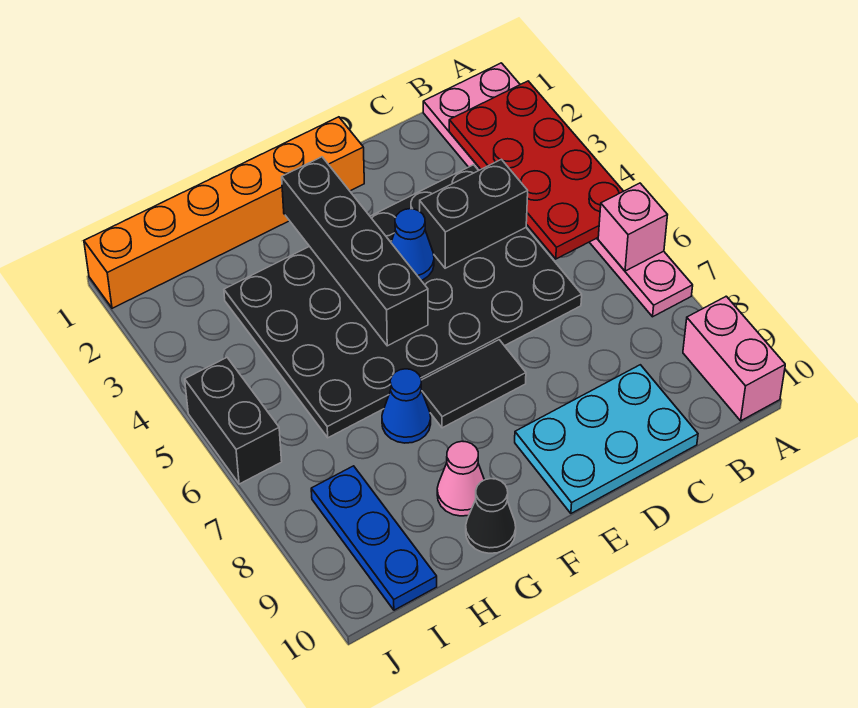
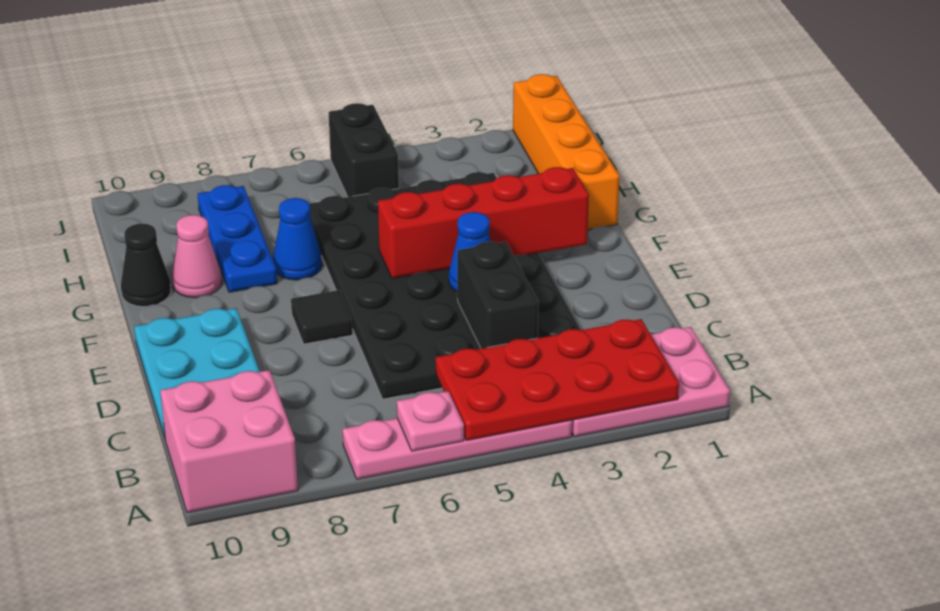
pink 1x1 brick [598,183,667,271] -> pink 1x1 plate [397,391,464,451]
pink 1x2 brick [683,296,785,421] -> pink 2x2 brick [160,370,298,513]
orange 1x6 brick [84,117,364,308] -> orange 1x4 brick [513,74,620,230]
black 1x2 tile [421,340,526,428] -> black 1x1 tile [291,290,353,344]
black 1x4 brick [282,157,428,346] -> red 1x4 brick [378,167,589,279]
blue 1x3 plate [311,466,437,610] -> blue 1x3 plate turned to [198,185,277,292]
black 1x2 brick [185,358,282,484] -> black 1x2 brick turned to [329,103,399,197]

